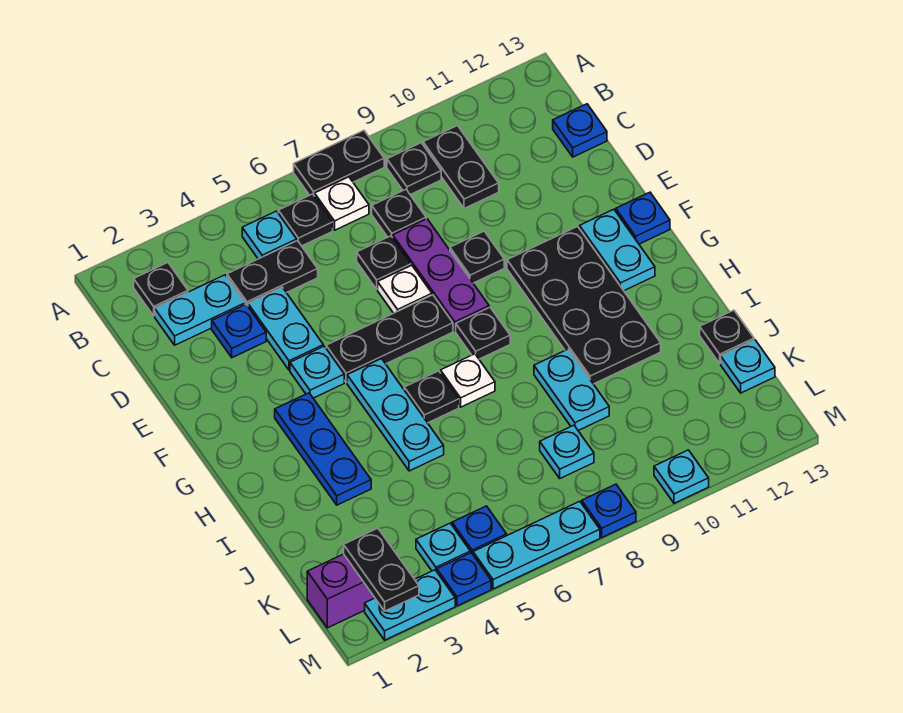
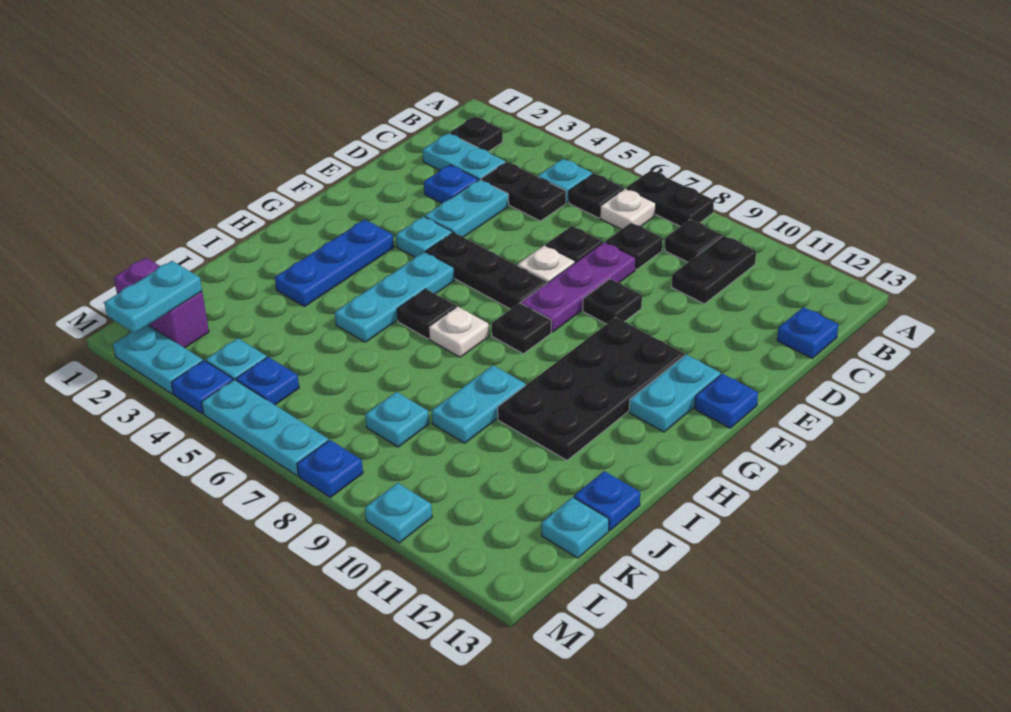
black 1x1 plate [700,310,754,363] -> blue 1x1 plate [574,471,640,531]
black 1x2 plate [344,528,419,611] -> cyan 1x2 plate [104,261,202,333]

